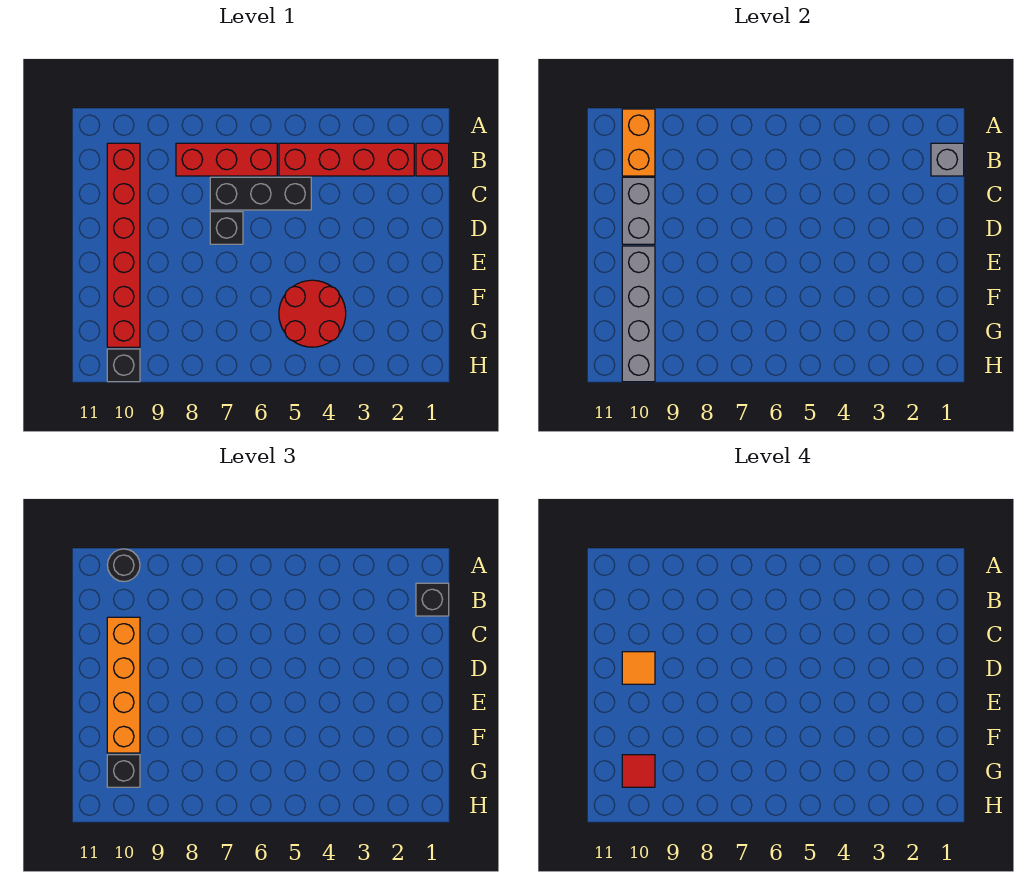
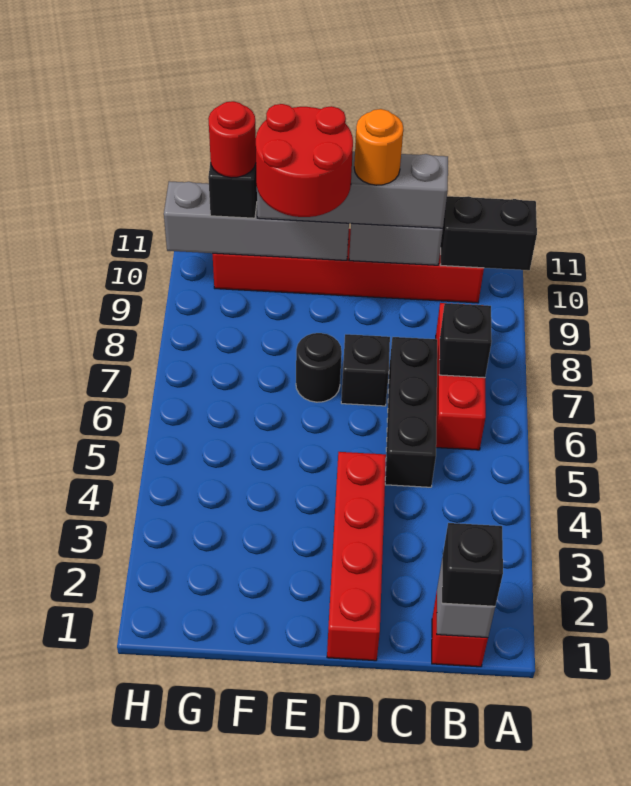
orange 1x2 brick [622,109,655,176] -> black 1x2 brick [441,196,537,270]
black 1x1 round brick [107,549,140,582] -> black 1x1 round brick moved to [296,333,342,402]
red 1x4 brick [279,143,414,176] -> red 1x4 brick moved to [327,452,386,661]
orange 1x4 brick [107,617,140,753] -> grey 1x4 brick [257,151,448,228]
orange 1x1 tile [622,652,655,684] -> orange 1x1 round brick [354,109,403,185]
red 2x2 round brick [279,280,346,347] -> red 2x2 round brick moved to [256,104,353,217]
red 1x1 tile [622,755,655,787] -> red 1x1 round brick [208,101,256,178]
black 1x1 brick [107,349,140,382] -> black 1x1 brick moved to [439,303,492,378]

